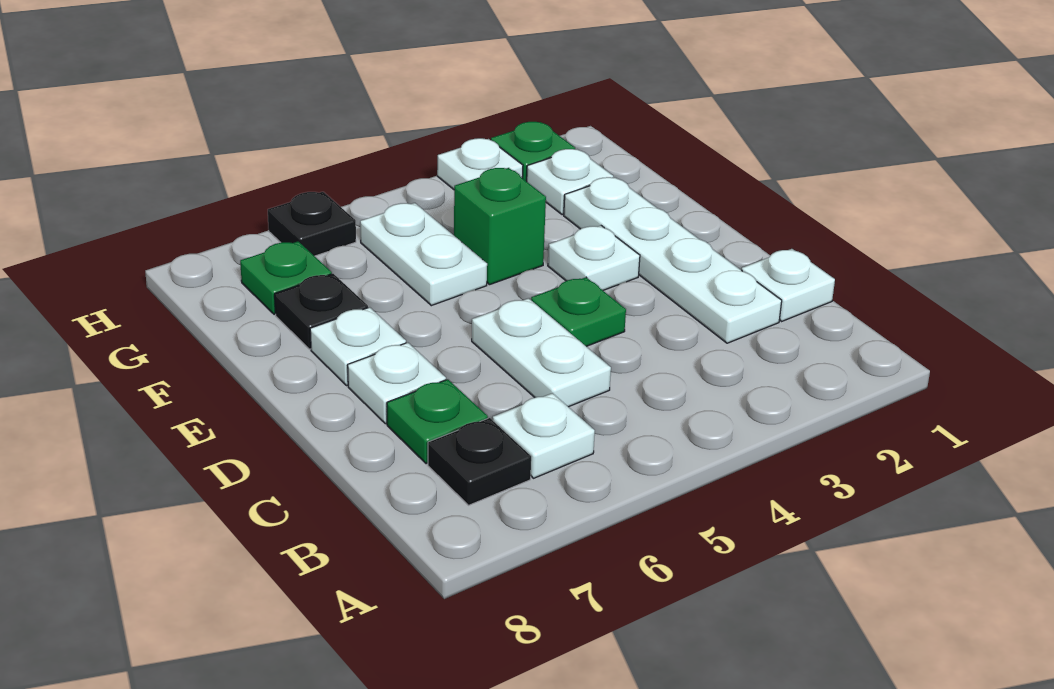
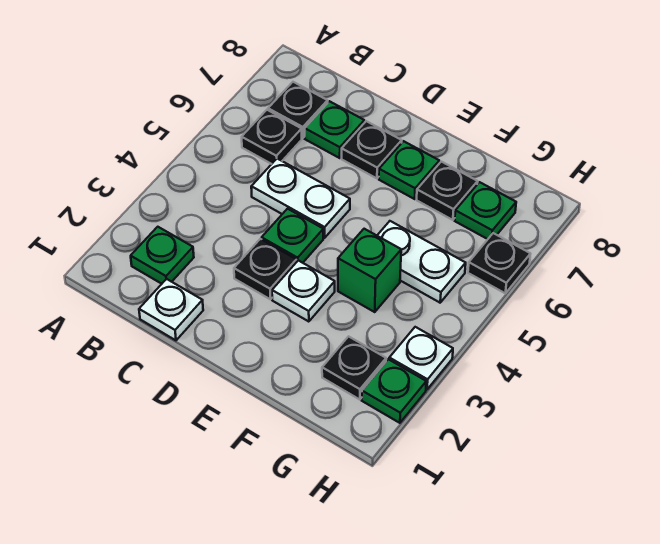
none -> green 1x1 plate [131,227,194,284]
white 1x1 plate [493,393,595,478] -> black 1x1 plate [242,110,302,164]
white 1x4 plate [564,177,782,343] -> none
none -> black 1x1 plate [234,239,296,299]
white 1x1 plate [348,343,446,424] -> black 1x1 plate [342,121,402,178]
white 1x1 plate [310,307,406,386] -> green 1x1 plate [379,141,439,199]
white 1x1 plate [527,149,613,215] -> black 1x1 plate [322,336,386,400]

